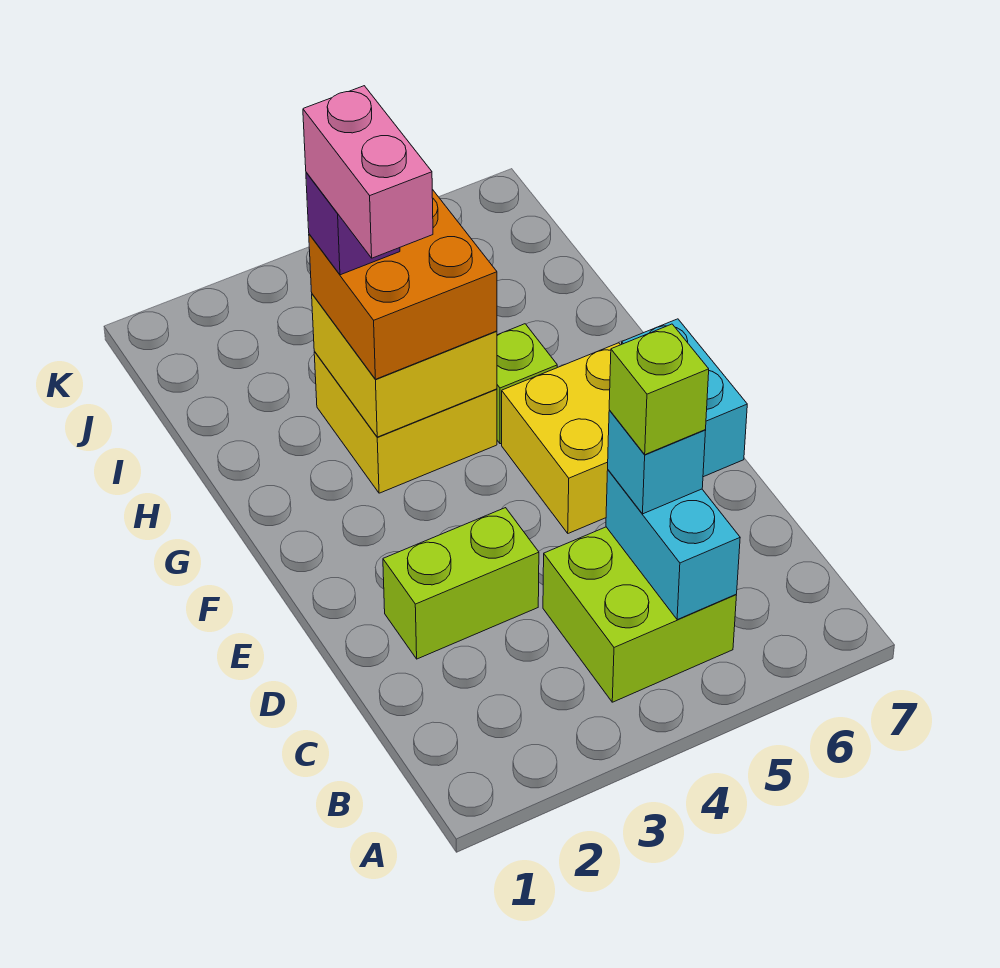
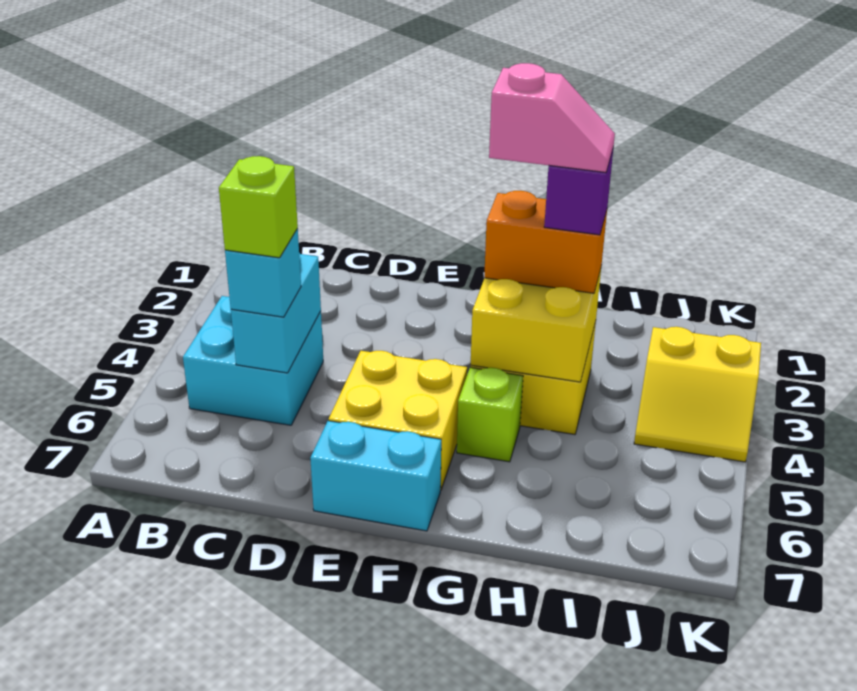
lime 2x2 brick [543,527,737,702] -> cyan 2x2 brick [183,296,323,425]
cyan 1x2 brick [606,470,740,620] -> cyan 1x2 brick turned to [231,253,321,373]
lime 1x2 brick [383,508,539,659] -> none
orange 2x2 brick [309,189,497,379] -> orange 1x2 brick [484,191,607,293]
pink 1x2 brick [303,86,433,258] -> pink 1x2 slope [489,63,615,172]
none -> yellow 2x2 slope [634,327,761,462]

